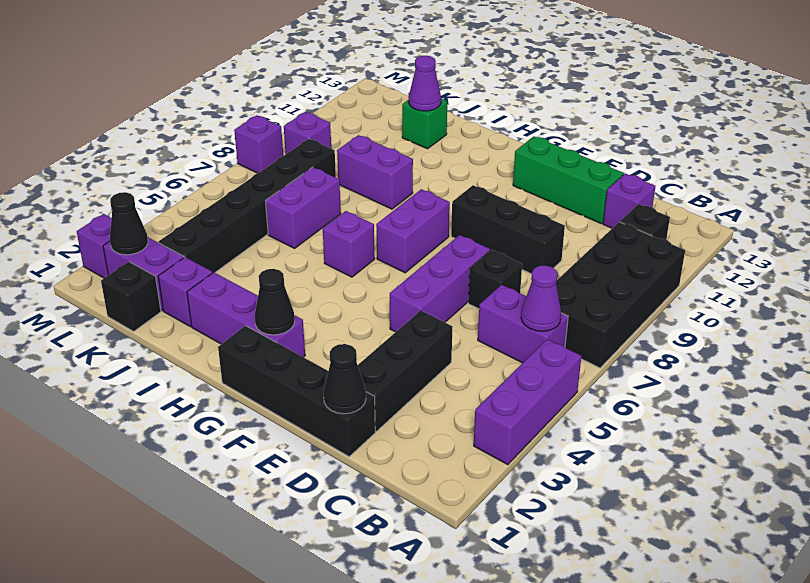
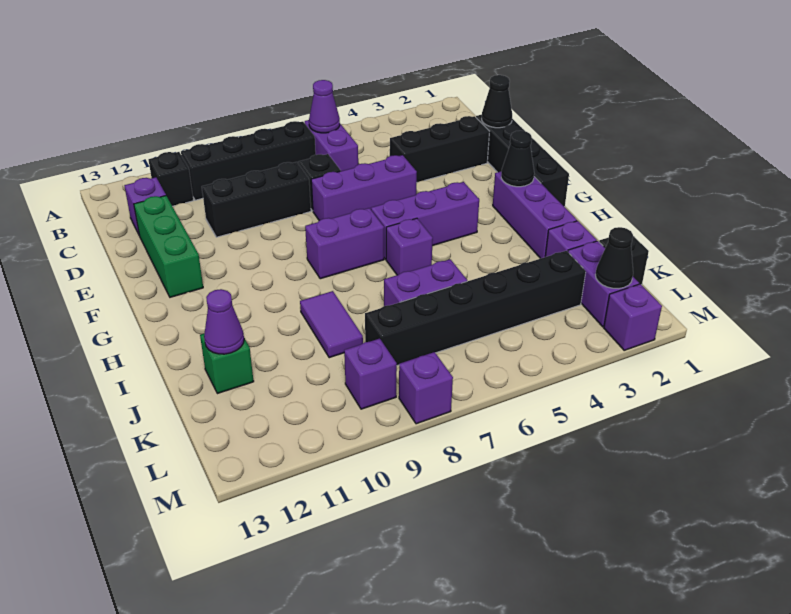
purple 1x3 brick [474,339,581,465] -> purple 1x3 brick moved to [371,182,479,259]
black 2x4 brick [556,222,685,368] -> black 1x4 brick [181,121,316,200]
black 1x3 brick [451,185,565,274] -> black 1x3 brick turned to [202,162,311,237]
purple 1x2 brick [337,135,413,209] -> purple 1x2 tile [300,291,363,358]

